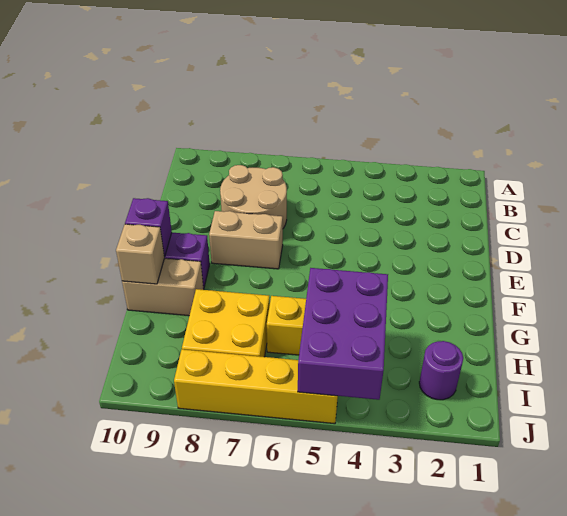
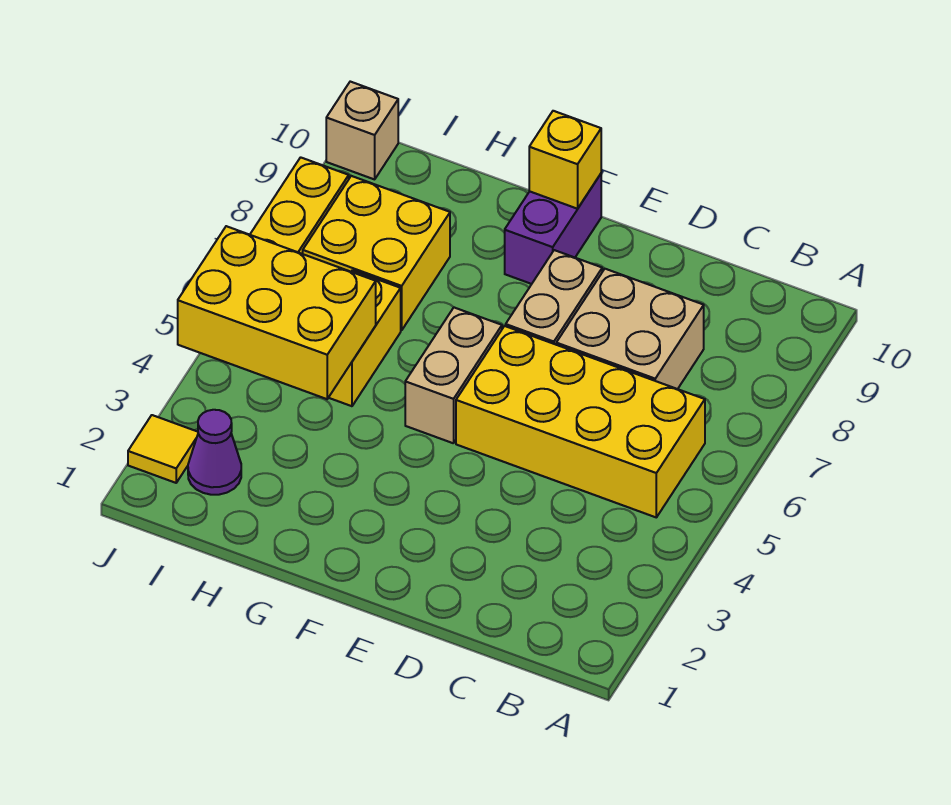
none -> yellow 2x4 brick [456,326,705,517]
tan 2x2 round brick [220,165,287,228] -> tan 2x2 brick [556,269,704,389]
purple 1x1 brick [125,198,172,256] -> yellow 1x1 brick [529,111,601,209]
tan 1x2 brick [122,258,204,316] -> tan 1x2 brick moved to [405,308,502,443]
tan 1x1 brick [116,224,165,284] -> tan 1x1 brick moved to [326,82,398,179]
purple 2x3 brick [298,268,388,400] -> yellow 2x3 brick [178,226,376,399]
purple 1x1 round brick [419,341,463,400] -> purple 1x1 cone [188,410,241,495]
none -> yellow 1x1 tile [128,415,198,483]

